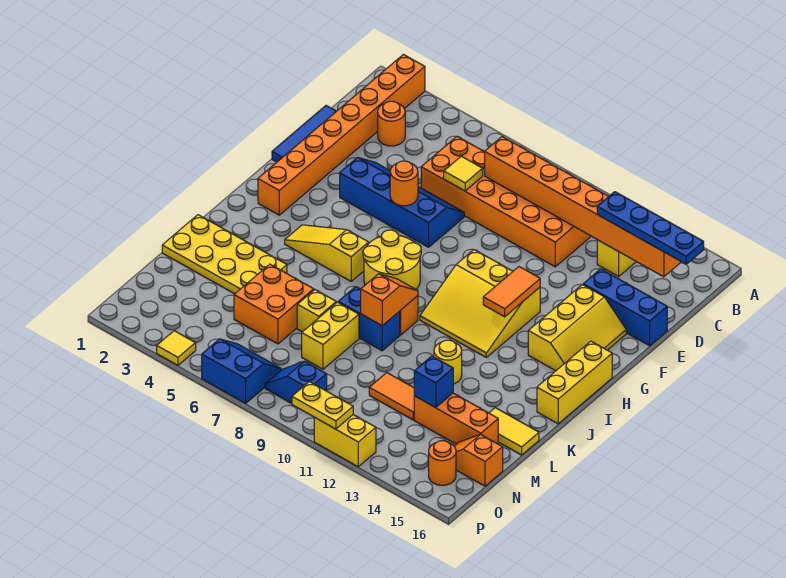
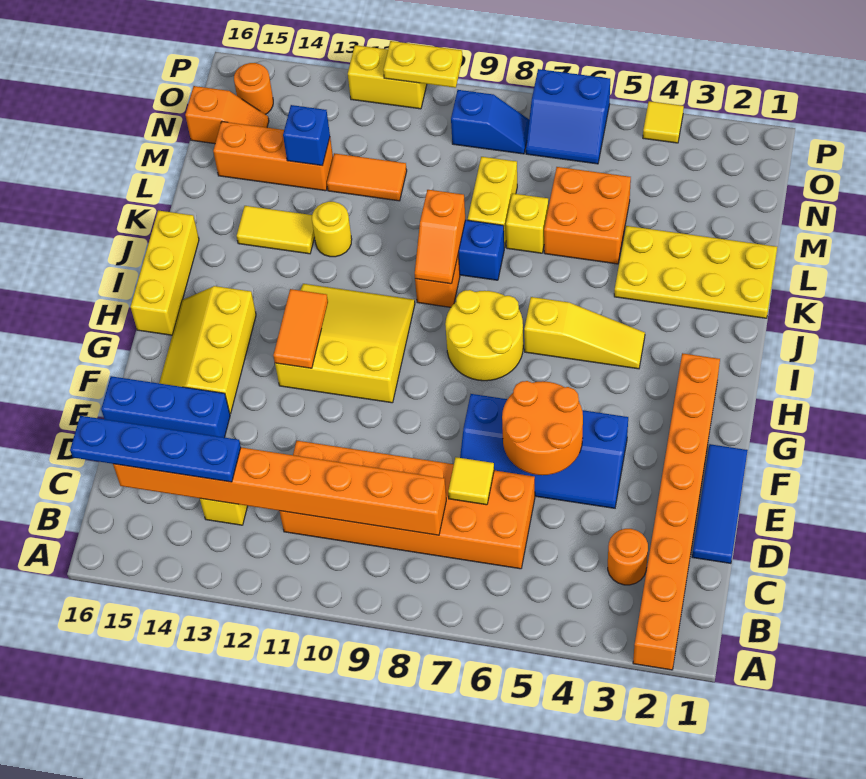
orange 1x1 round brick [390,161,418,206] -> orange 2x2 round brick [502,381,583,475]
yellow 1x2 tile [489,408,539,455] -> yellow 1x2 tile moved to [237,206,315,254]

